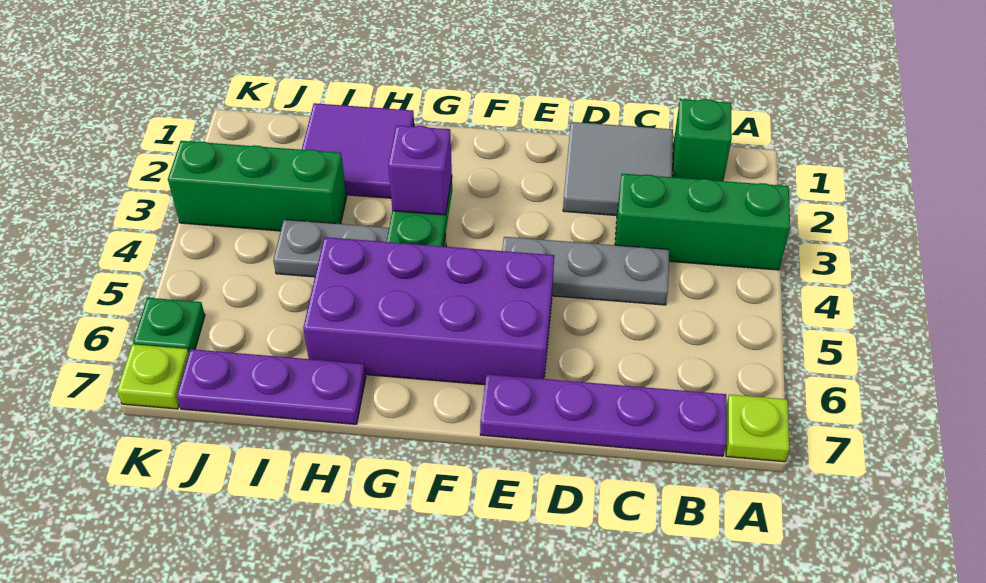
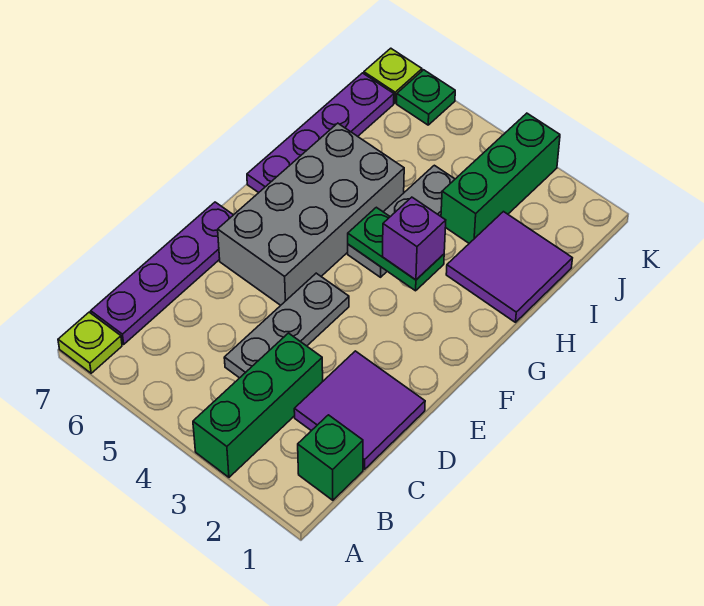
grey 2x2 tile [563,122,673,216] -> purple 2x2 tile [294,351,425,469]
purple 2x4 brick [303,237,554,385] -> grey 2x4 brick [218,123,404,305]
purple 1x3 plate [177,349,366,424] -> purple 1x4 plate [247,73,394,193]

